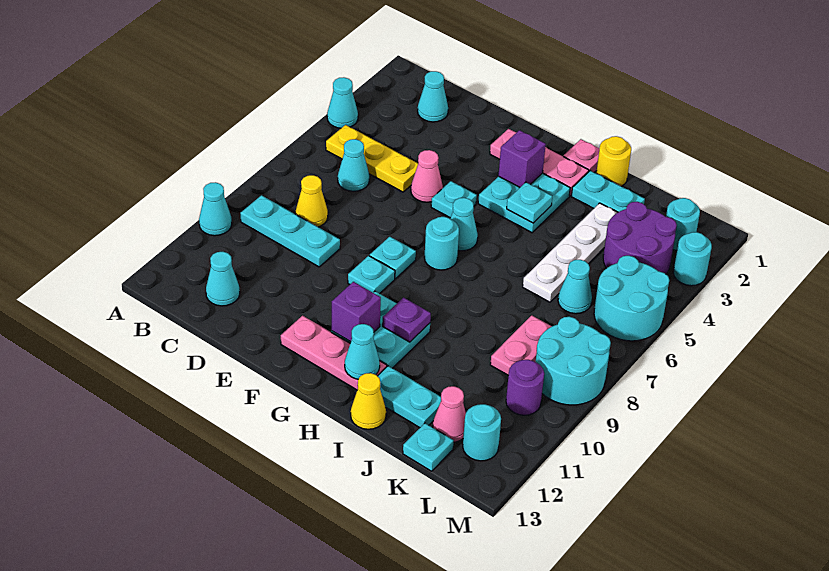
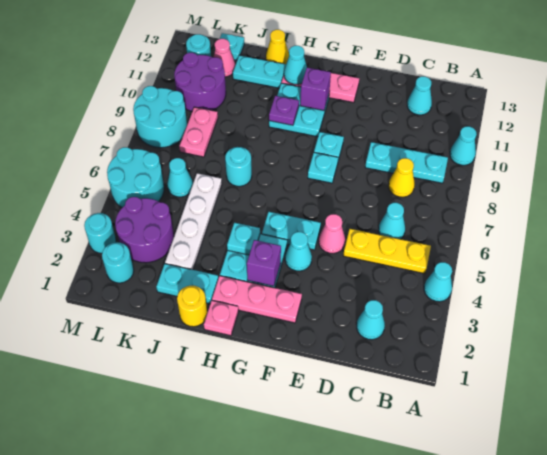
cyan 1x1 plate [431,181,477,218] -> cyan 1x2 plate [262,212,321,250]
cyan 1x1 cone [450,198,478,251] -> cyan 1x1 cone moved to [285,232,312,271]
cyan 1x1 round brick [424,217,459,270] -> cyan 1x1 round brick moved to [225,147,252,186]
purple 1x1 round brick [506,360,544,415] -> purple 2x2 round brick [174,53,226,111]

